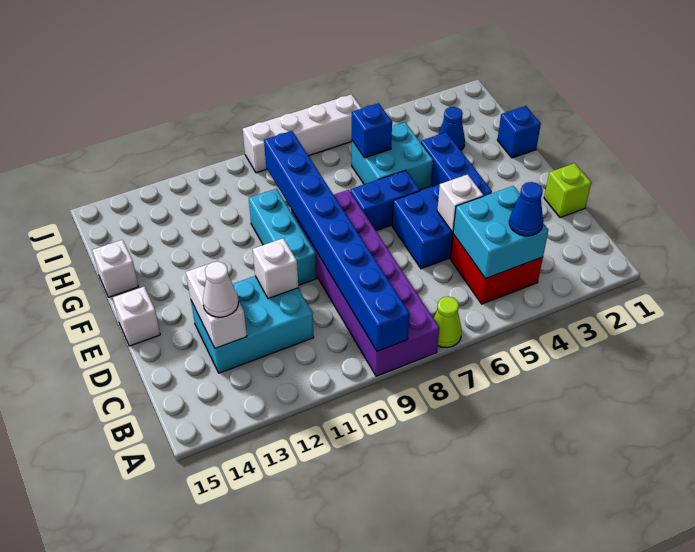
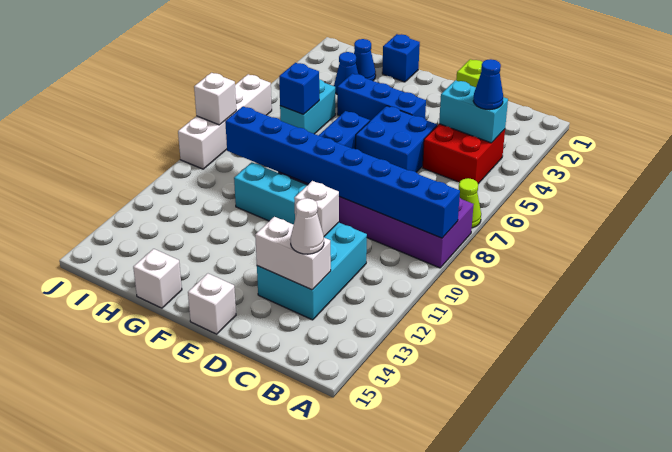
cyan 2x2 brick [453,186,548,278] -> cyan 1x2 brick [439,80,508,143]
white 1x1 brick [437,174,484,232] -> white 1x1 brick moved to [194,73,236,125]
cyan 2x2 brick [352,122,433,190] -> cyan 1x2 brick [280,80,335,134]
none -> blue 1x1 cone [354,39,376,81]

